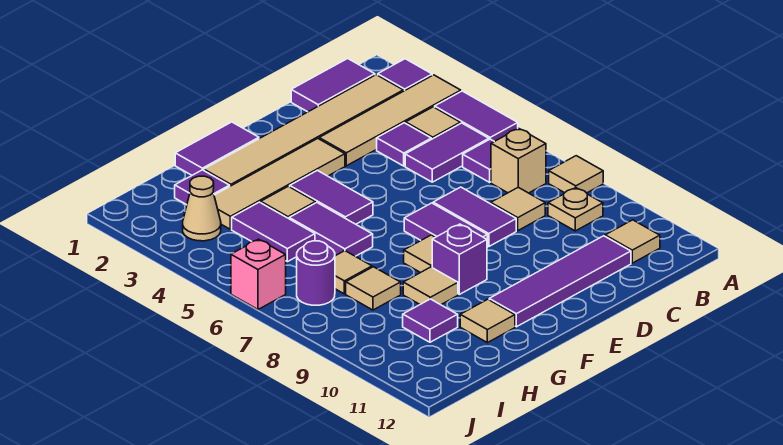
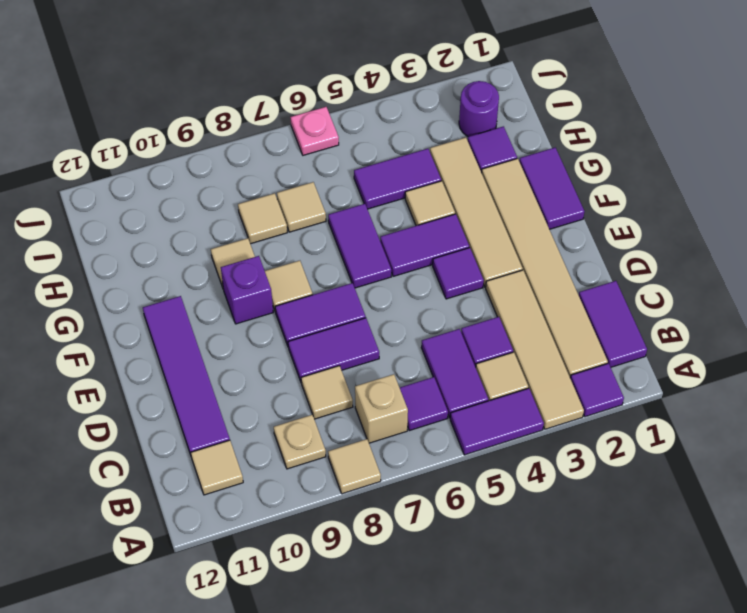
purple 1x2 tile [289,203,373,256] -> purple 1x2 tile turned to [328,204,391,288]
tan 1x1 tile [460,299,515,343] -> none
purple 1x1 tile [403,299,458,342] -> purple 1x1 tile moved to [433,248,484,299]
tan 1x1 cone [183,176,221,241] -> none
purple 1x1 round brick [297,241,335,305] -> purple 1x1 round brick moved to [459,81,499,137]
pink 1x1 brick [231,239,286,309] -> pink 1x1 plate [290,107,339,155]

